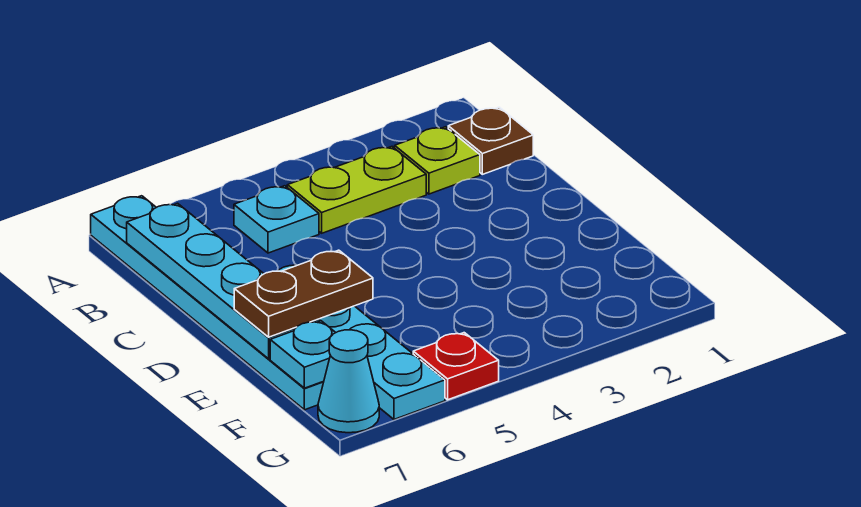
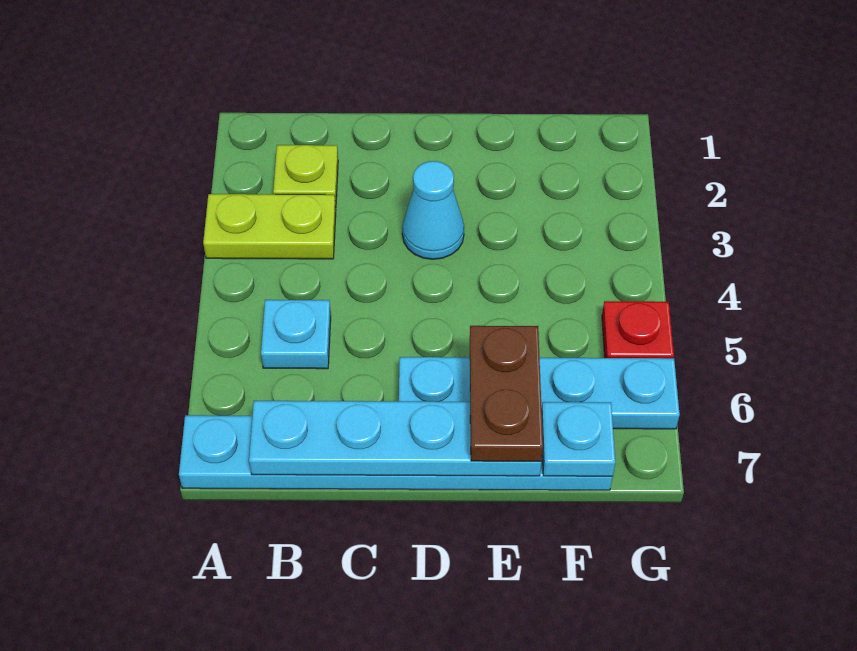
brown 1x1 plate [448,107,533,174] -> none
lime 1x2 plate [287,147,426,233] -> lime 1x2 plate turned to [203,194,336,259]
cyan 1x1 cone [318,330,379,433] -> cyan 1x1 cone moved to [402,161,464,259]

